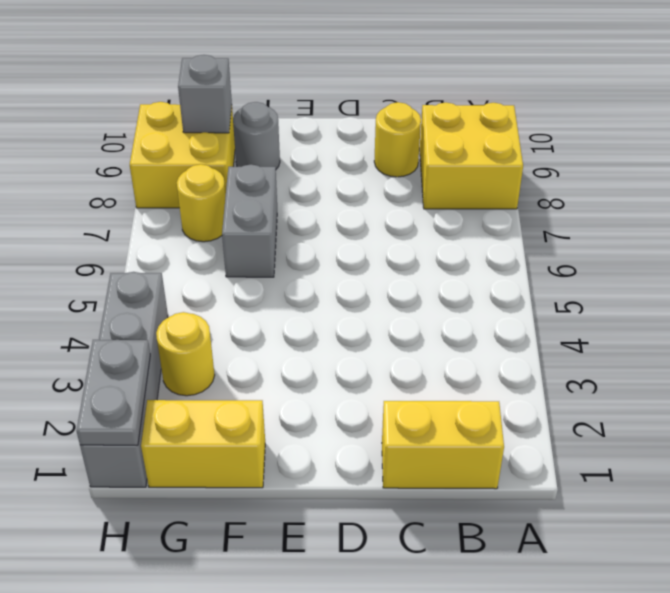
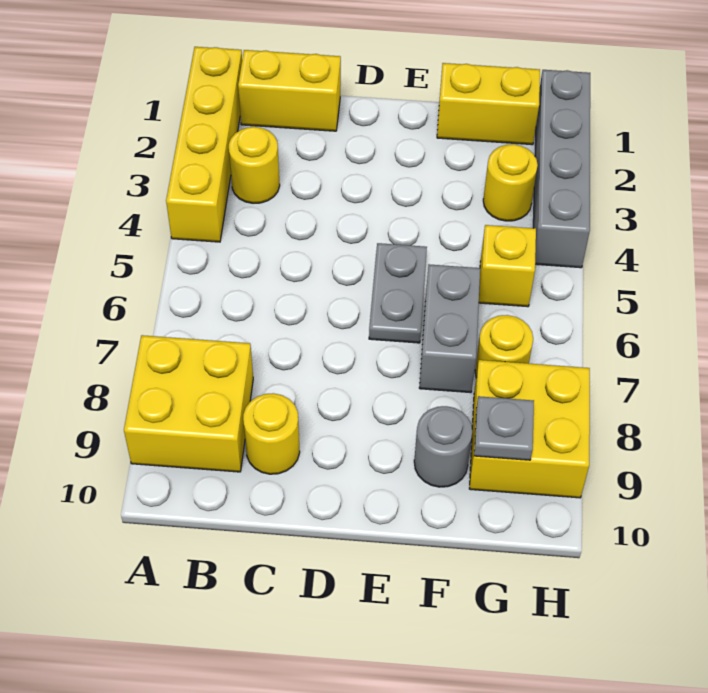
none -> yellow 1x4 brick [166,47,242,242]
none -> yellow 1x1 round brick [229,127,280,203]
none -> yellow 1x1 brick [479,225,536,307]
grey 1x1 brick [178,55,232,133] -> grey 1x1 plate [474,396,534,460]
grey 1x2 plate [76,340,150,445] -> grey 1x2 plate moved to [369,243,427,343]

